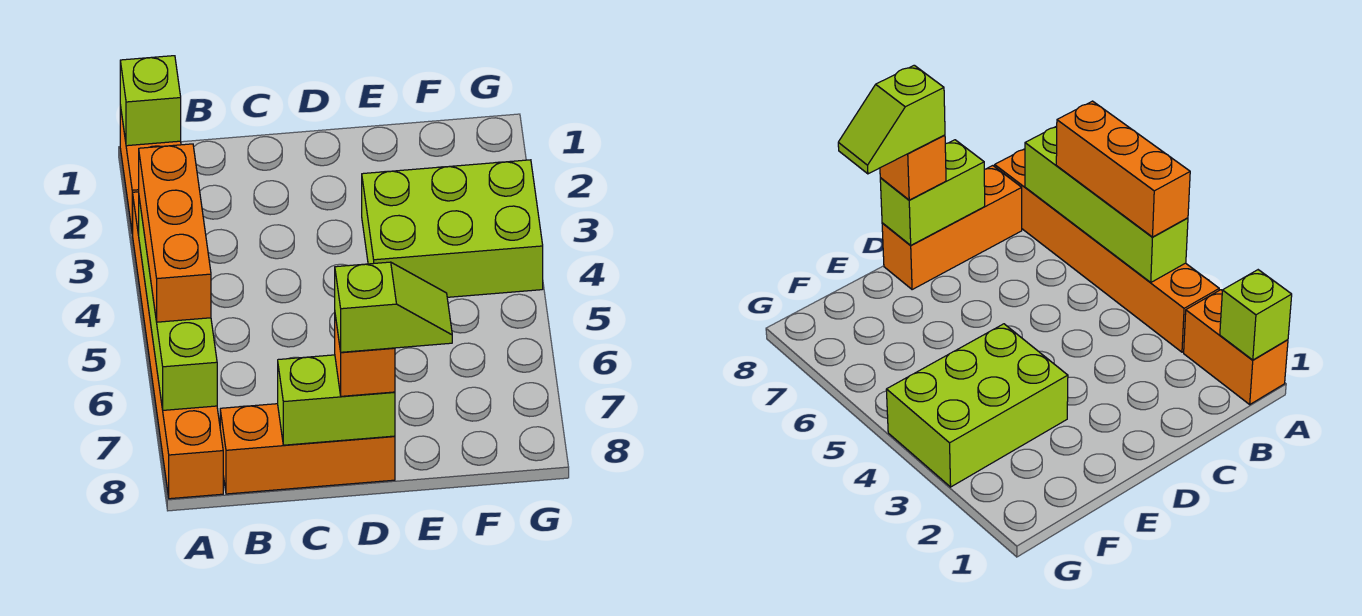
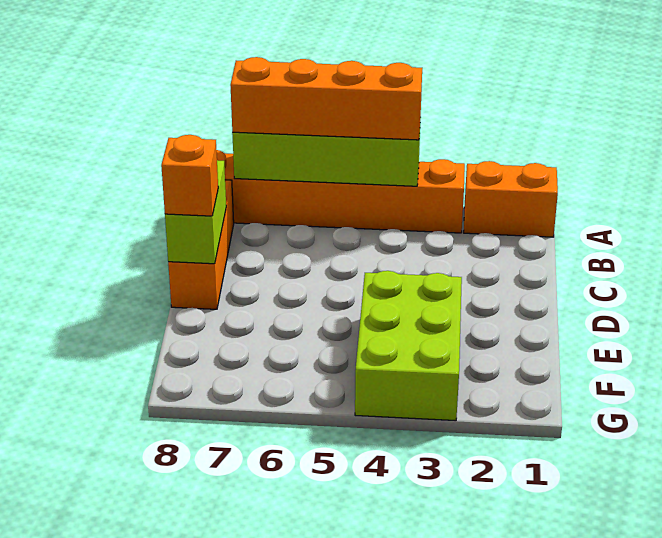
lime 1x1 brick [120,56,181,146] -> none
orange 1x3 brick [139,144,211,322] -> orange 1x4 brick [230,57,422,140]
lime 1x2 slope [335,262,452,352] -> none

